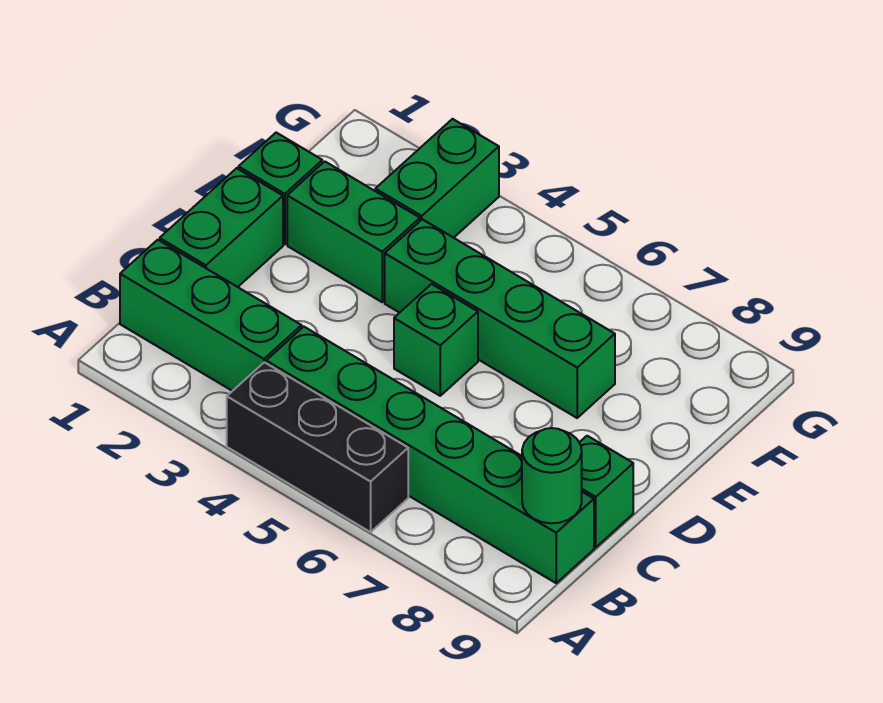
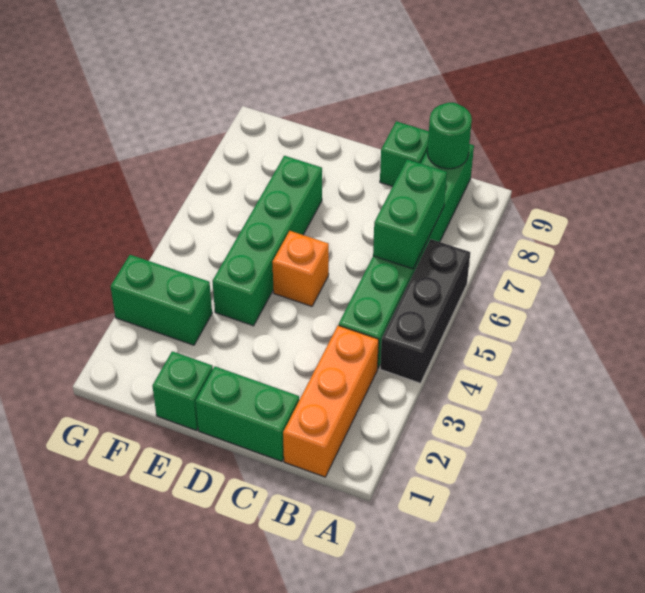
green 1x3 brick [120,240,302,391] -> orange 1x3 brick [283,325,379,477]
green 1x1 brick [394,284,478,396] -> orange 1x1 brick [272,231,329,306]
green 1x2 brick [287,162,420,302] -> green 1x2 brick moved to [373,160,447,269]

